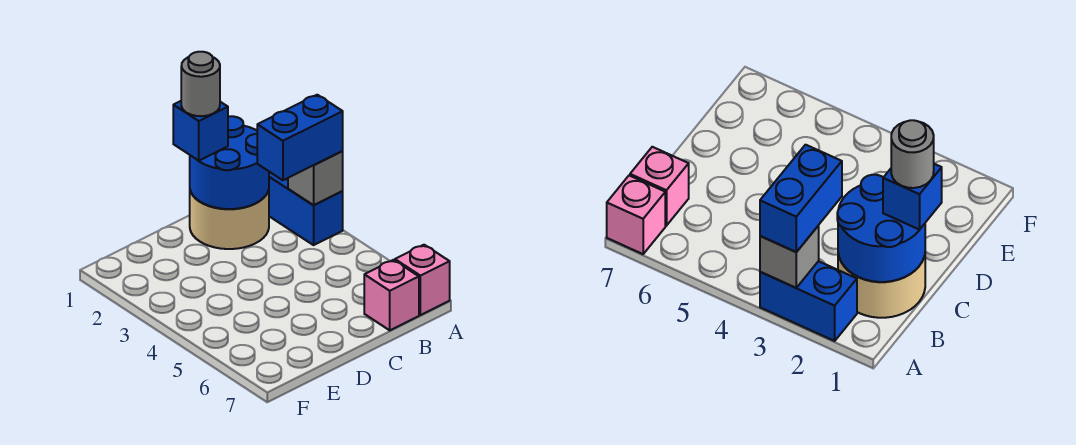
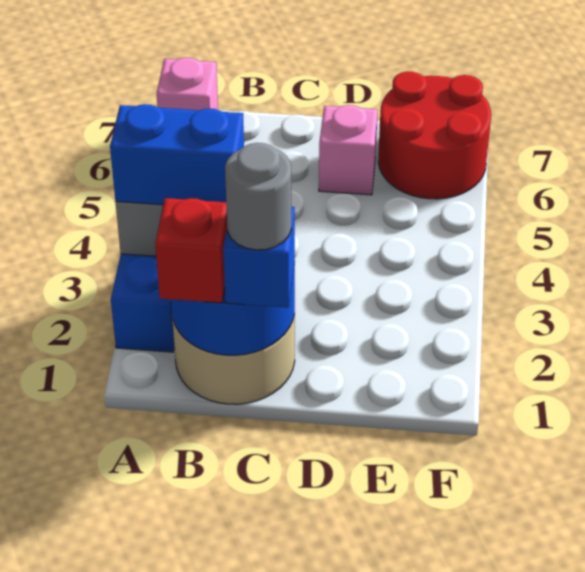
none -> red 1x1 brick [155,198,227,303]
pink 1x1 brick [364,260,419,330] -> pink 1x1 brick moved to [319,105,378,195]
none -> red 2x2 round brick [378,72,491,199]

